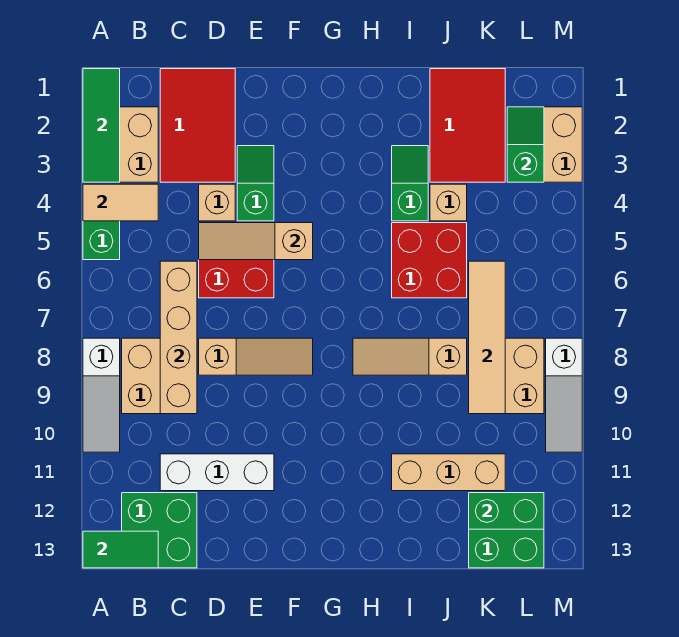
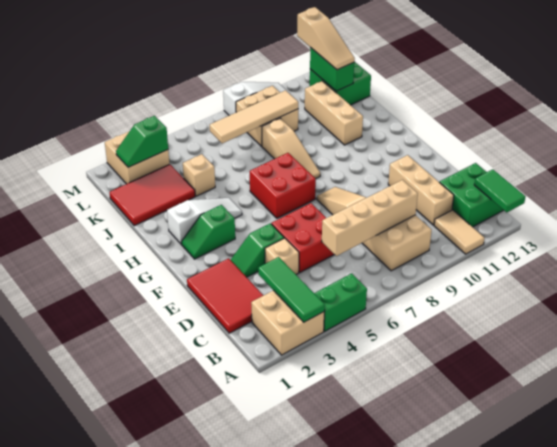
green 1x3 tile [83,69,120,182] -> green 1x3 tile turned to [258,257,325,322]
tan 1x2 tile [83,184,158,221] -> tan 1x2 tile moved to [434,210,484,254]
white 1x3 slope [83,338,120,452] -> white 1x3 slope moved to [167,198,242,244]
red 2x3 tile [160,69,235,182] -> red 2x3 tile turned to [187,258,263,333]
white 1x3 brick [160,454,274,491] -> tan 1x3 brick [388,155,454,225]
tan 1x3 slope [199,223,313,260] -> tan 1x3 slope moved to [297,7,355,70]
green 1x2 slope [392,146,428,221] -> green 1x2 slope moved to [182,205,235,259]
red 2x2 brick [392,223,467,298] -> red 2x2 brick moved to [250,153,316,218]

